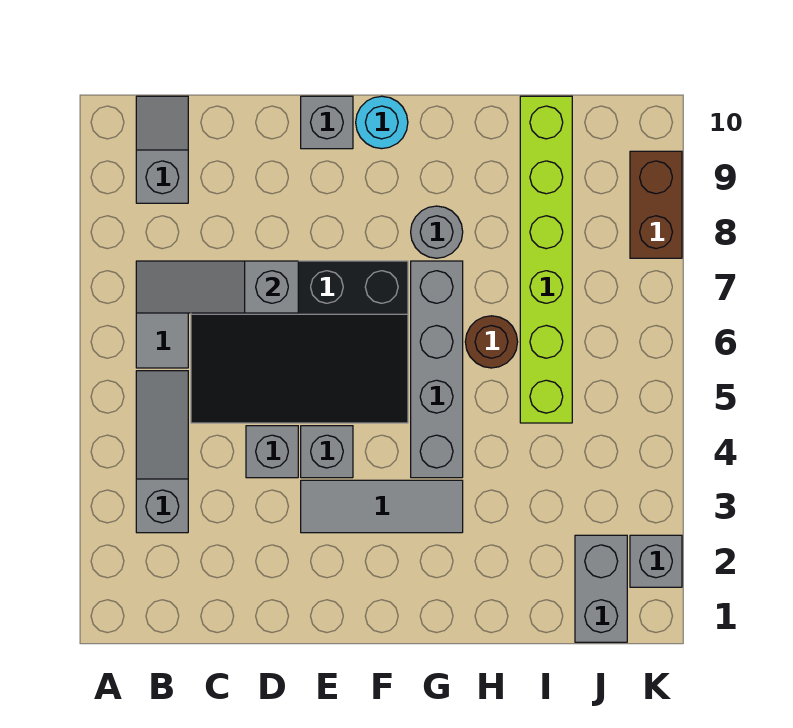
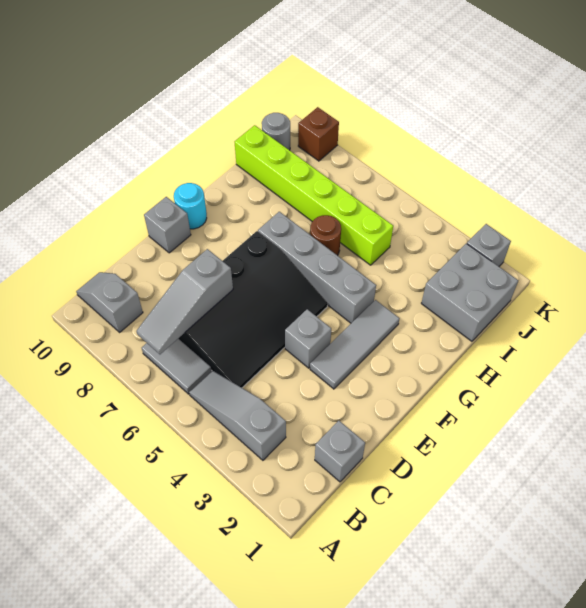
grey 1x1 brick [246,426,298,478] -> grey 1x1 brick moved to [315,421,365,482]
grey 1x1 round brick [411,206,463,258] -> grey 1x1 round brick moved to [262,113,290,150]
grey 1x2 brick [575,535,627,642] -> grey 2x2 brick [421,244,518,341]
brown 1x2 brick [630,151,682,258] -> brown 1x1 brick [298,107,339,161]

